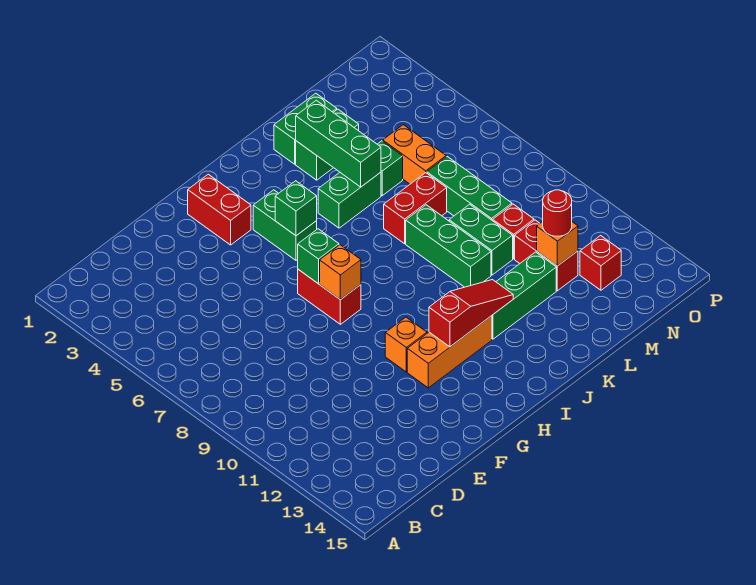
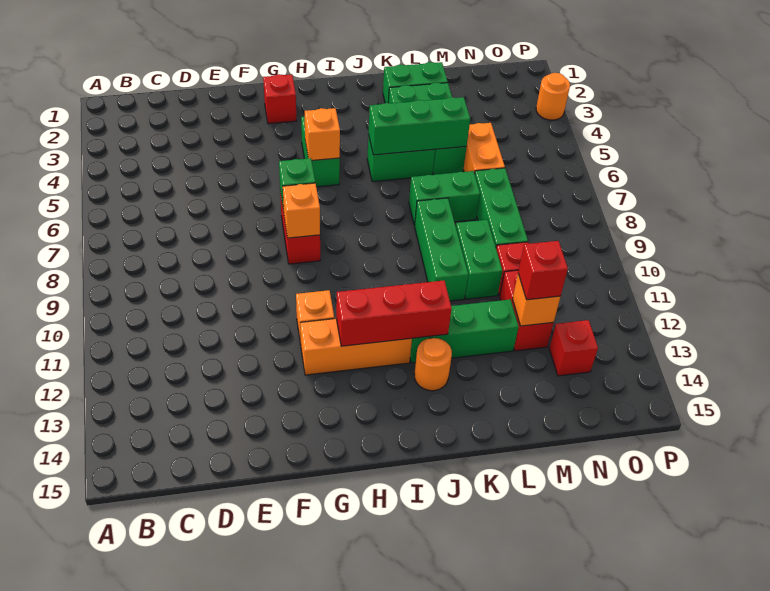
red 1x2 brick [188,174,251,245] -> red 1x1 brick [263,74,296,124]
green 1x1 brick [275,181,317,236] -> orange 1x1 brick [305,108,340,160]
red 1x3 slope [429,280,513,347] -> red 1x3 brick [336,281,452,346]
none -> orange 1x1 round brick [414,338,452,391]
green 1x3 brick [296,100,381,187] -> green 1x3 brick turned to [369,97,470,155]
red 1x2 brick [384,173,447,244] -> green 1x2 brick [409,171,480,226]
red 1x1 round brick [543,190,572,236] -> red 1x1 brick [518,241,568,300]
none -> orange 1x1 round brick [536,73,570,120]

